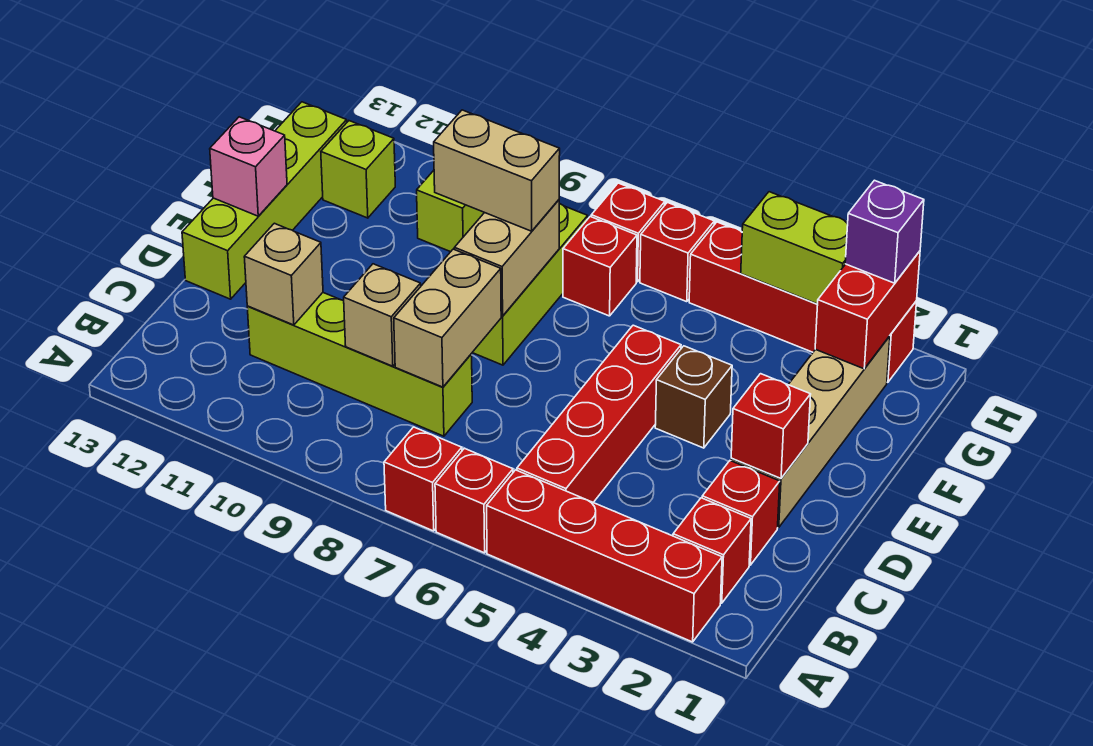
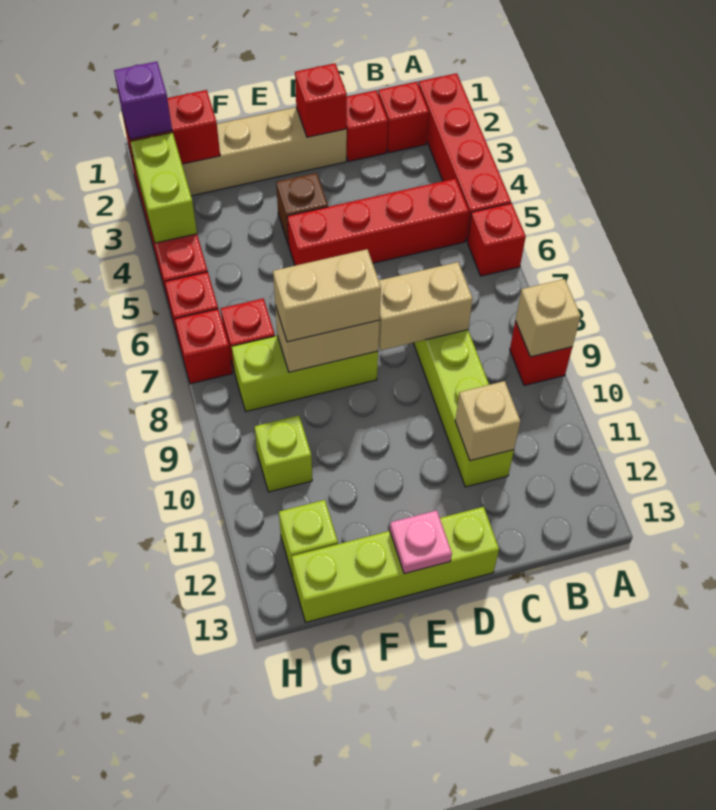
red 1x1 brick [384,427,462,531] -> red 1x1 brick moved to [510,321,572,385]
tan 1x1 brick [344,264,421,366] -> tan 1x1 brick moved to [516,279,581,357]
pink 1x1 brick [210,117,287,216] -> pink 1x1 plate [390,510,452,574]
tan 1x2 brick [434,110,560,231] -> tan 1x2 brick turned to [273,249,381,342]

